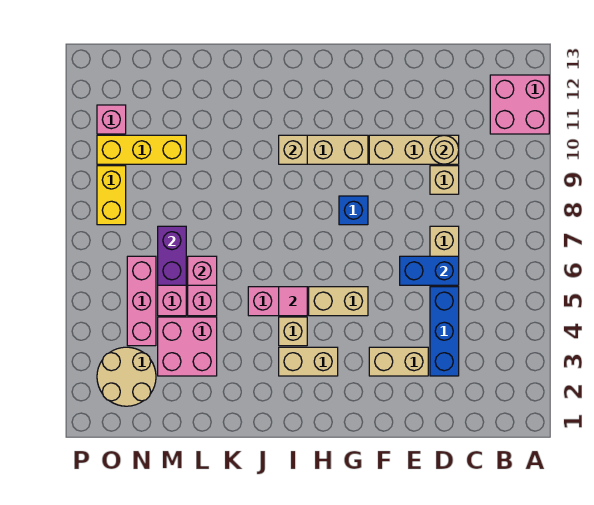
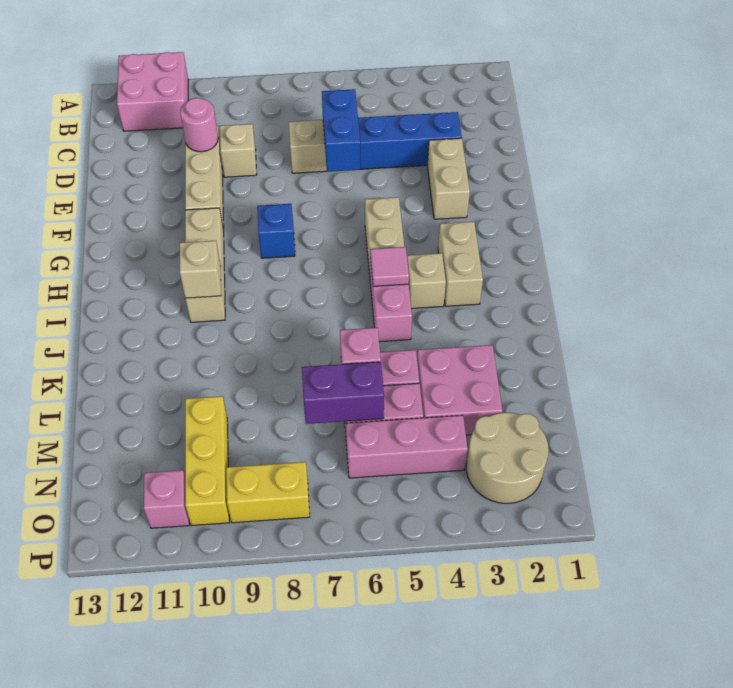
tan 1x1 round brick [430,135,459,164] -> pink 1x1 round brick [180,98,218,152]

